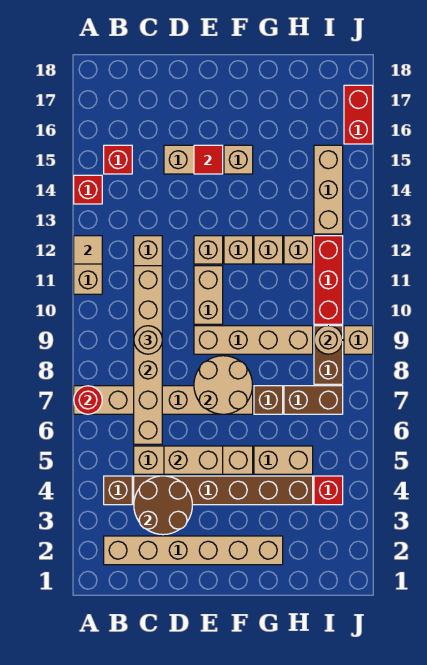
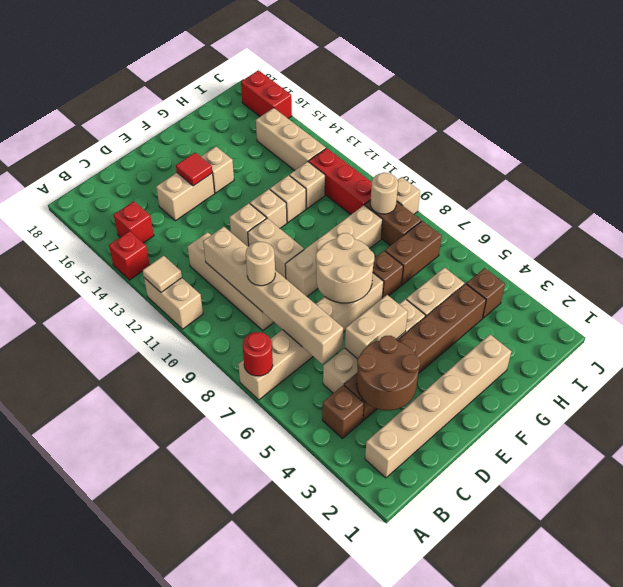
red 1x1 brick [314,476,343,505] -> brown 1x1 brick [466,268,505,318]

